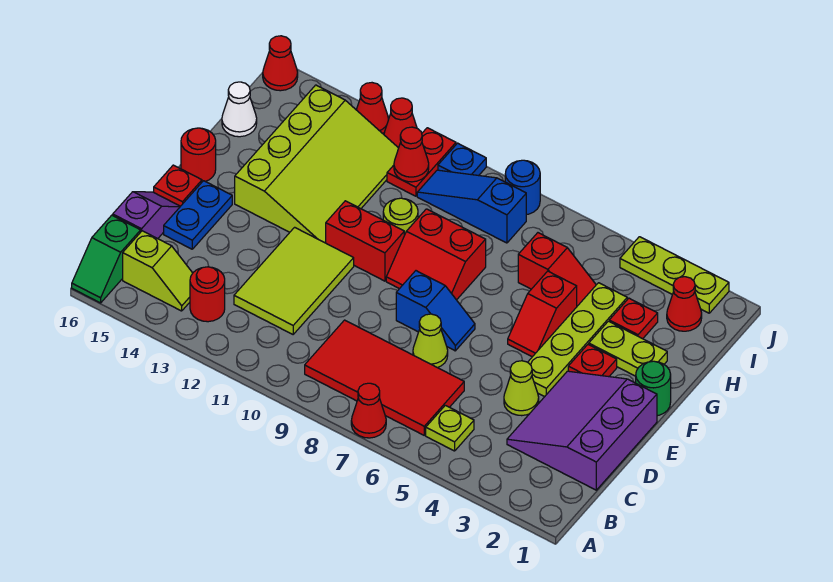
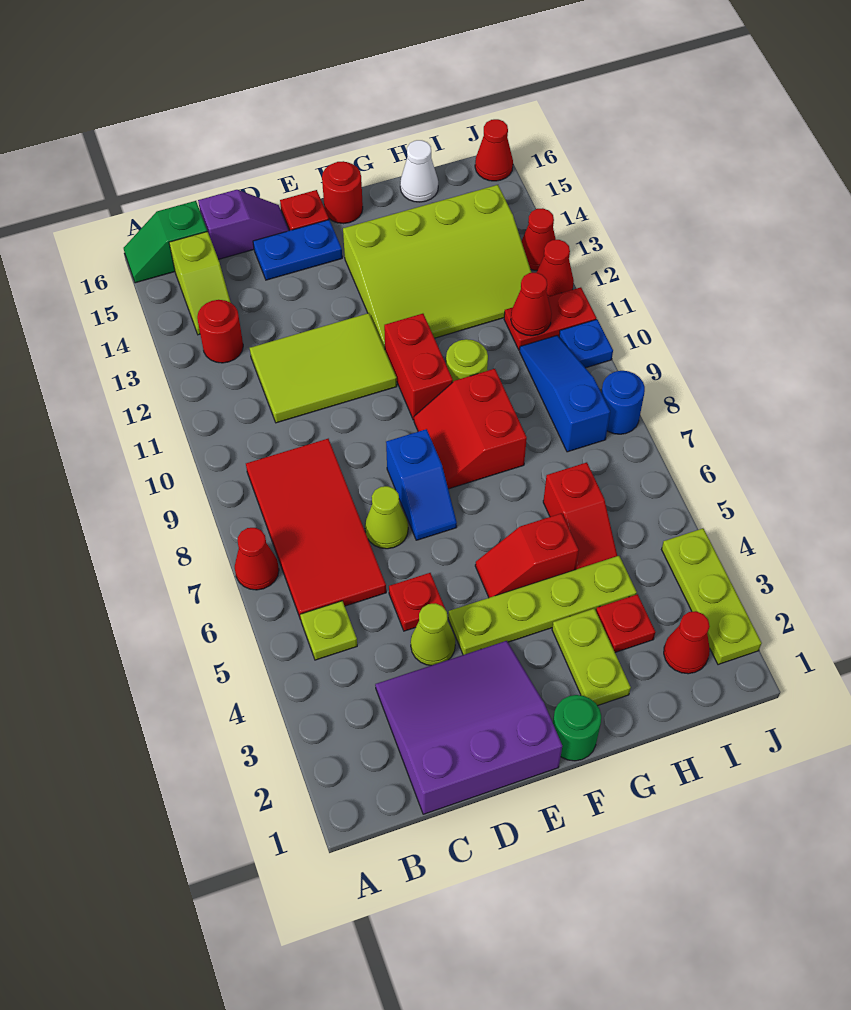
red 1x1 plate [568,344,617,377] -> red 1x1 plate moved to [389,573,445,631]

